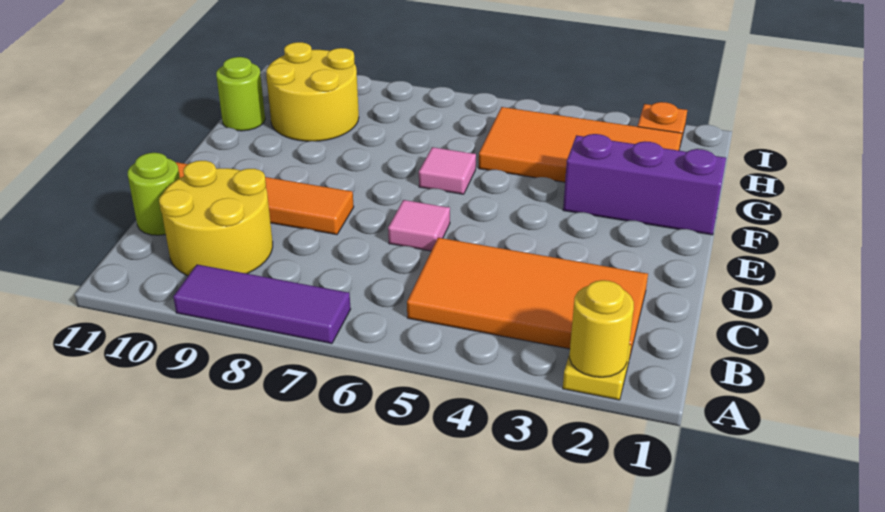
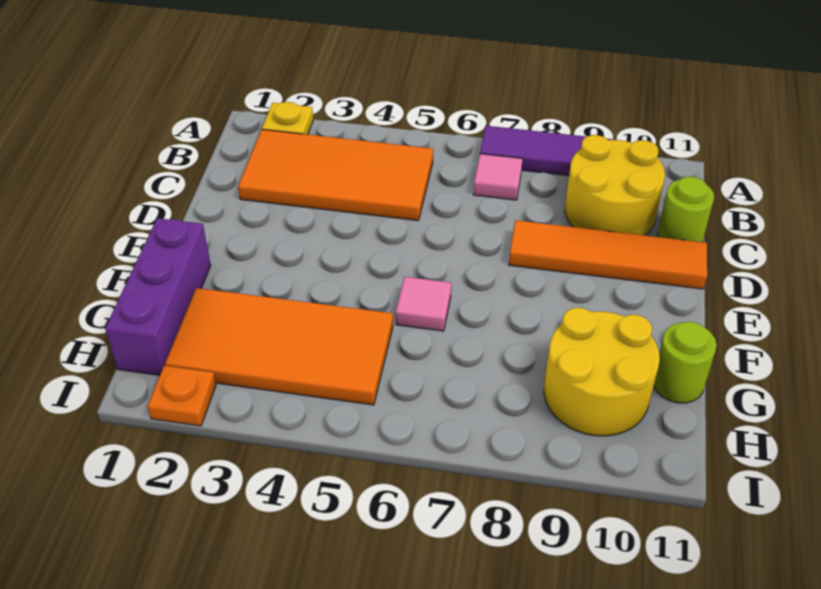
yellow 1x1 round brick [569,280,634,377] -> none
pink 1x1 tile [388,200,450,251] -> pink 1x1 tile moved to [474,154,522,200]
purple 1x3 brick [563,134,726,235] -> purple 1x3 brick turned to [105,218,211,375]

